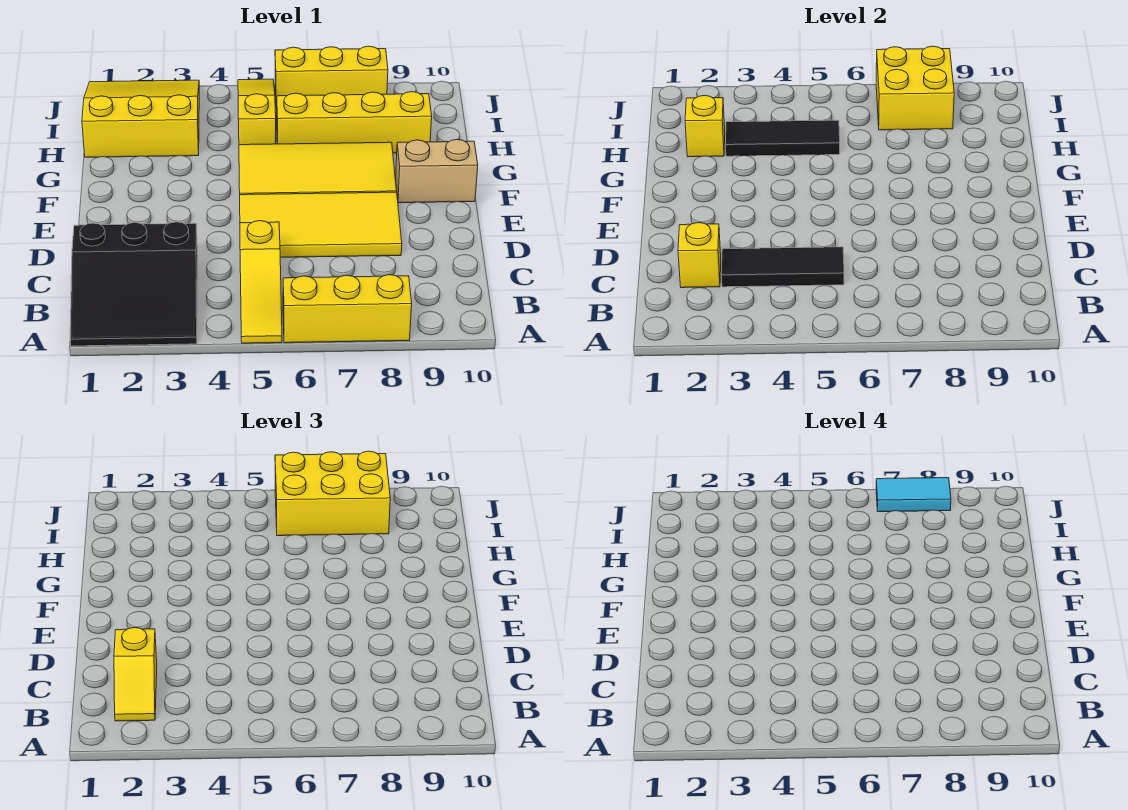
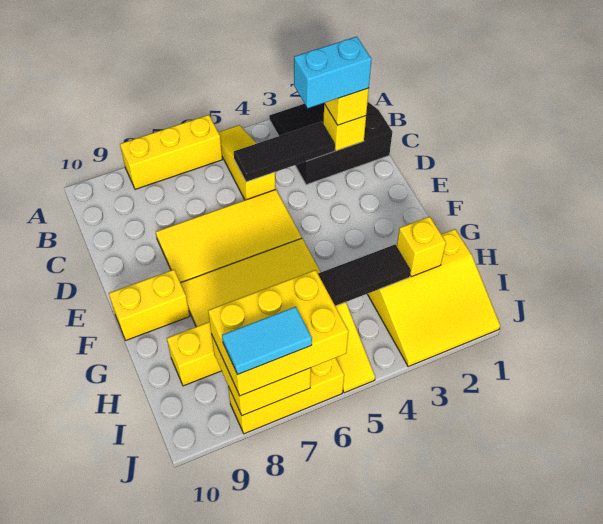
none -> cyan 1x2 brick [294,37,372,108]
tan 1x2 brick [396,139,478,203] -> yellow 1x2 brick [109,270,190,340]

